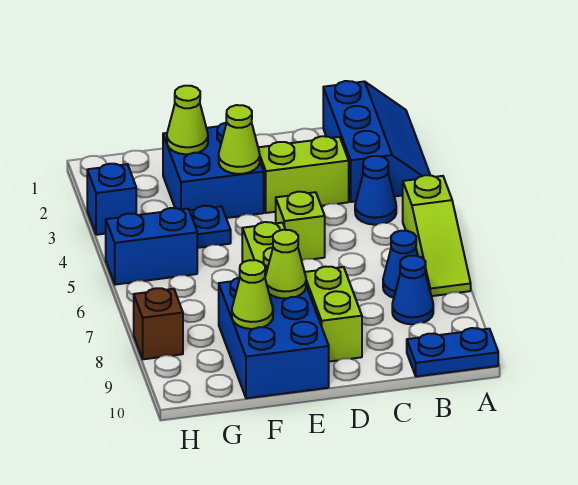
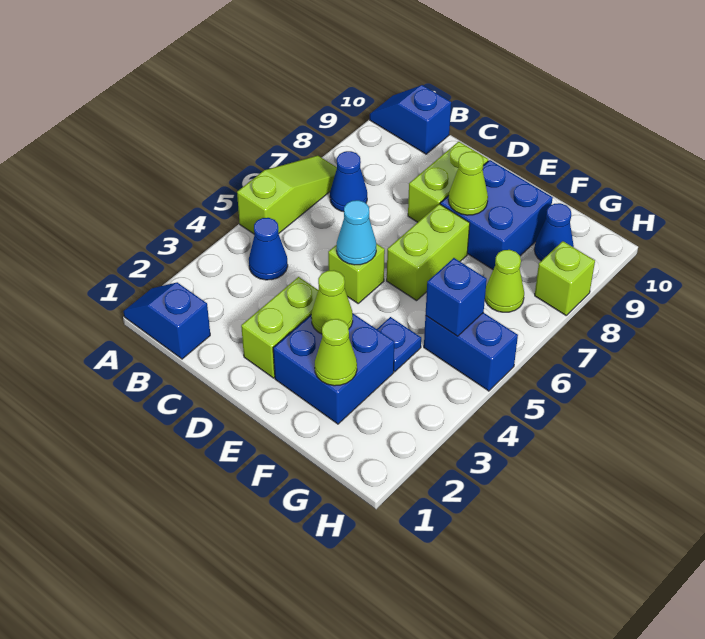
blue 2x3 slope [323,81,430,202] -> blue 1x2 slope [123,282,210,359]
blue 1x2 plate [407,328,498,376] -> blue 1x2 slope [370,85,451,154]
blue 1x1 cone [392,256,433,324] -> blue 1x1 cone moved to [534,203,574,261]
lime 1x2 brick [258,136,349,213] -> lime 1x2 brick turned to [241,277,318,378]
none -> cyan 1x1 cone [337,200,376,265]
blue 2x3 brick [219,278,329,398] -> blue 2x2 brick [440,160,553,269]
lime 1x1 cone [232,260,273,329] -> lime 1x1 cone moved to [485,250,524,312]
blue 1x1 brick [87,164,136,235] -> blue 1x1 brick moved to [426,258,487,336]
brown 1x1 brick [134,288,183,359] -> lime 1x1 brick [535,241,595,315]

